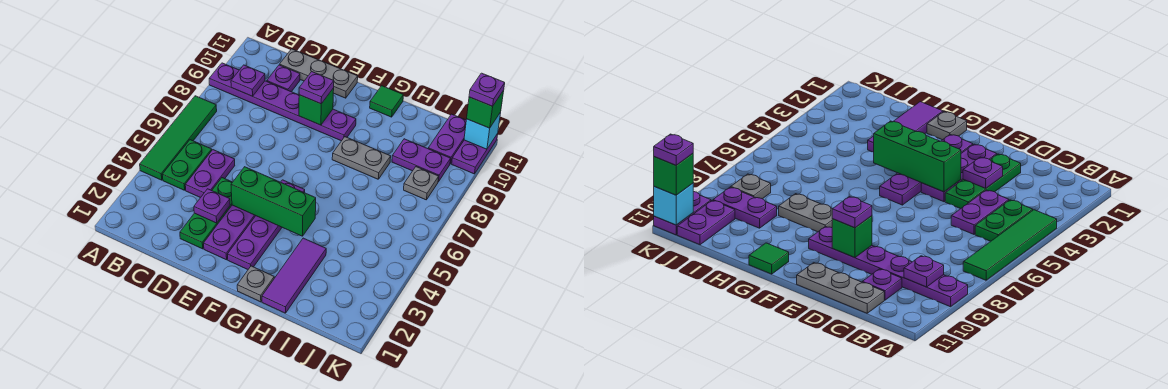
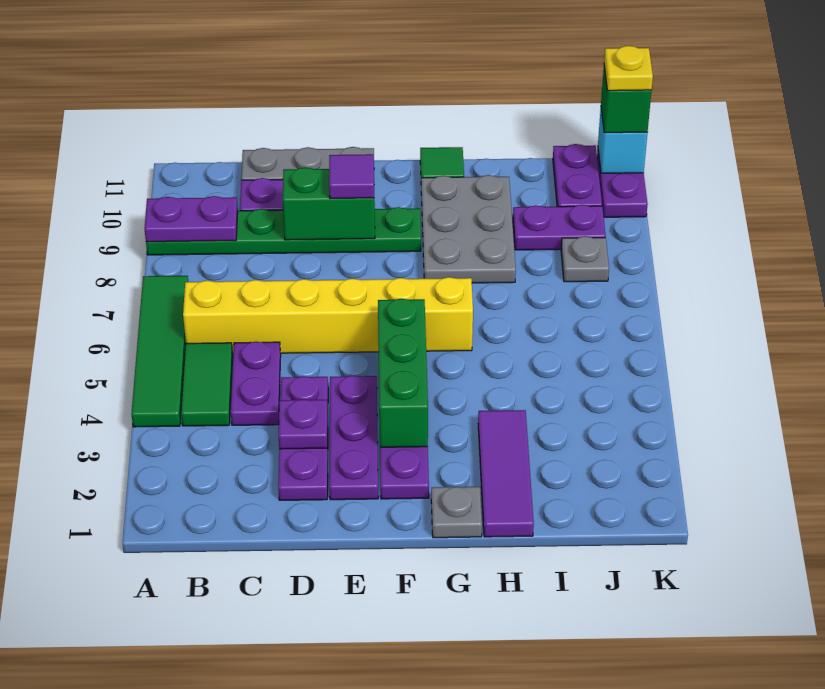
purple 1x6 plate [209,63,356,141] -> green 1x6 plate [146,207,421,255]
green 1x2 plate [162,140,212,190] -> green 1x2 tile [181,343,233,426]
none -> yellow 1x6 brick [183,277,473,354]
purple 1x1 plate [231,65,265,96] -> purple 1x2 plate [144,196,238,242]
green 1x3 plate [180,178,232,249] -> purple 1x3 plate [278,376,328,500]
green 1x3 brick [231,167,316,236] -> green 1x3 brick turned to [378,298,428,447]
green 1x1 brick [299,88,334,125] -> green 1x2 brick [283,167,375,240]
purple 1x1 plate [299,72,334,104] -> purple 1x1 tile [329,154,374,198]
grey 1x2 plate [332,137,391,179] -> grey 2x3 plate [421,175,516,283]
purple 1x1 plate [469,73,505,106] -> yellow 1x1 plate [604,46,653,91]

